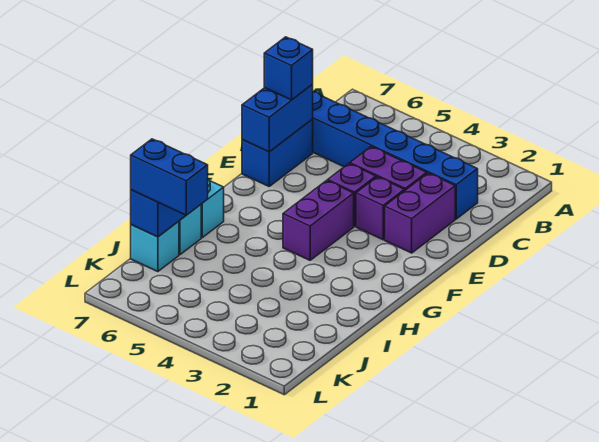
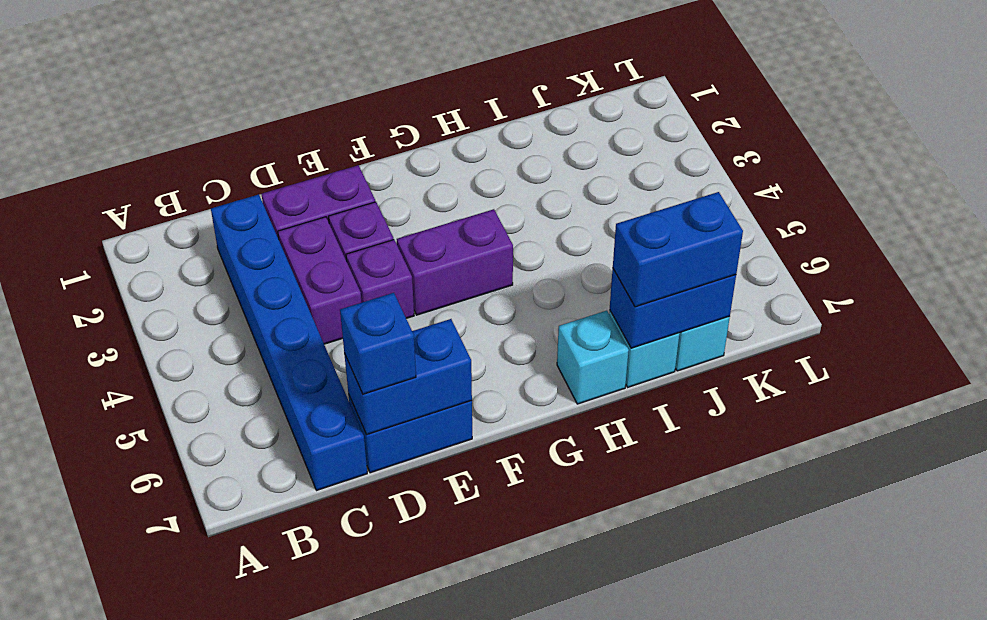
blue 1x2 brick [131,139,208,215] -> blue 1x2 brick turned to [613,192,743,307]

